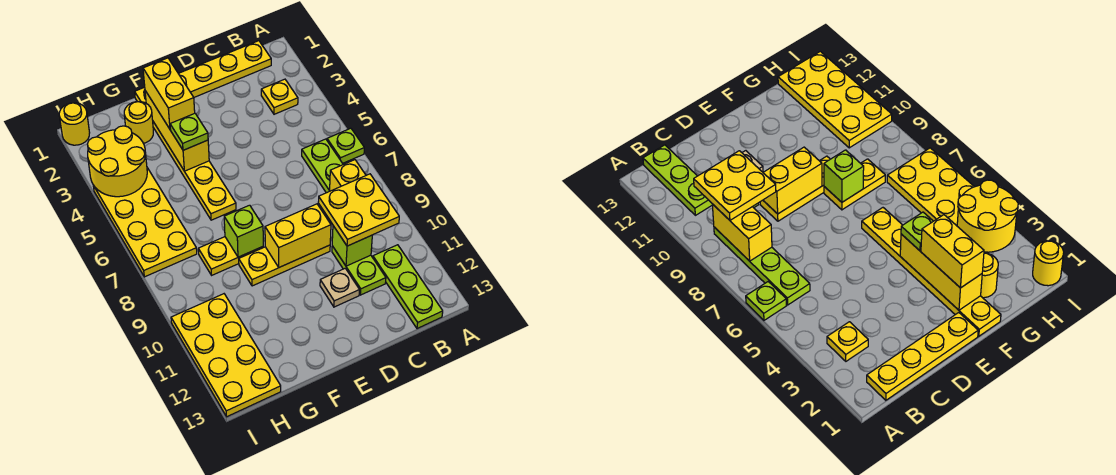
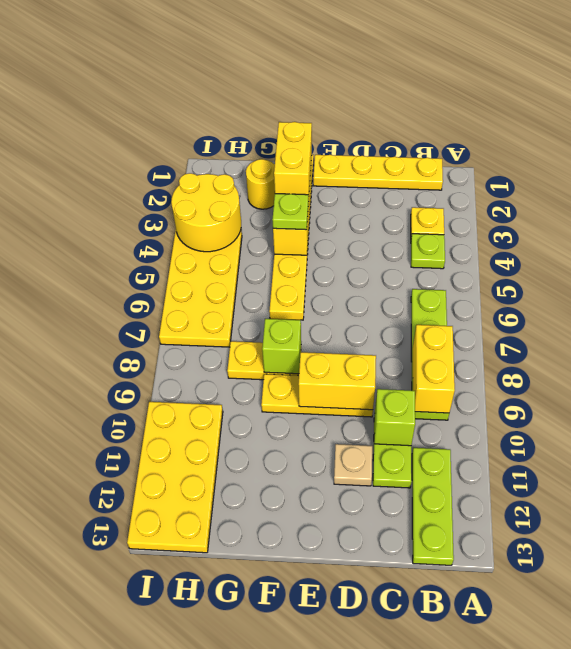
lime 1x1 plate [327,128,364,163] -> lime 1x1 plate moved to [411,234,445,269]
yellow 2x2 plate [318,174,399,246] -> none
yellow 1x1 round brick [59,103,90,145] -> none

